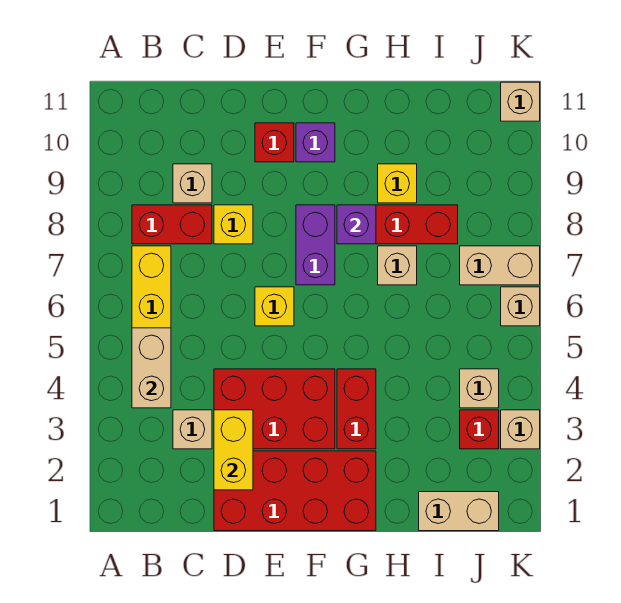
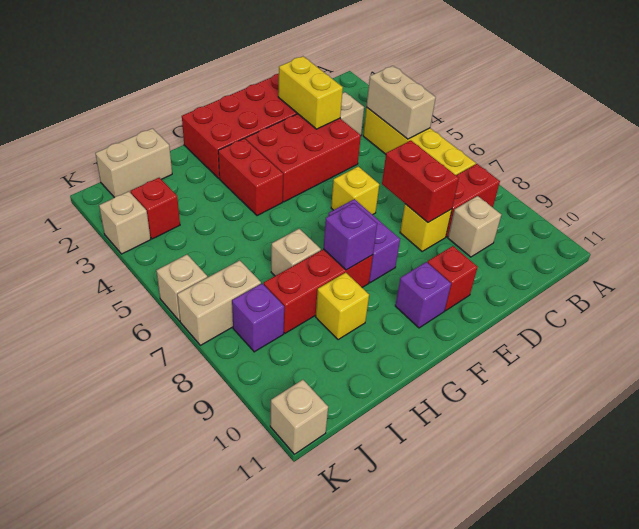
none -> red 1x2 brick [382,140,459,223]
tan 1x1 brick [460,369,499,408] -> none
none -> purple 1x1 brick [232,284,284,352]

